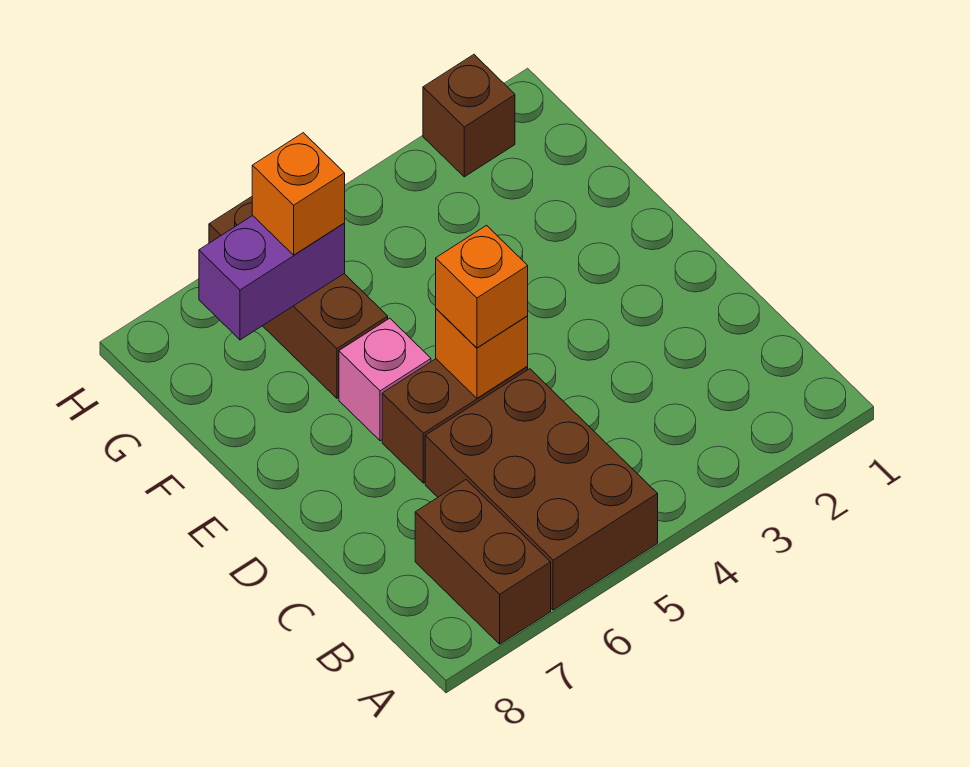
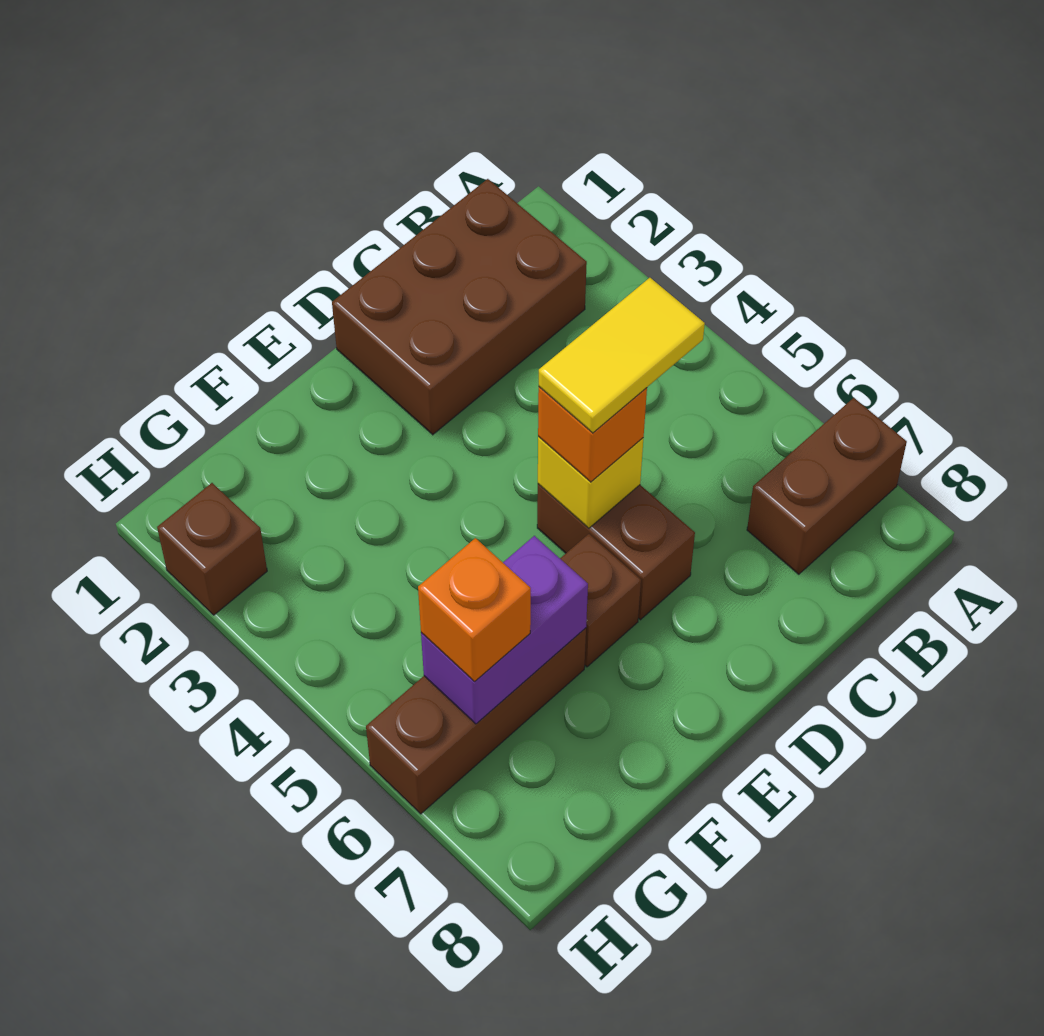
brown 2x3 brick [425,369,658,610] -> brown 2x3 brick moved to [332,179,587,435]
none -> yellow 1x2 tile [539,278,705,433]
orange 1x1 brick [436,309,528,398] -> yellow 1x1 brick [538,437,643,528]
pink 1x1 brick [339,318,431,441] -> brown 1x1 brick [560,534,641,667]
purple 1x2 brick [199,216,345,340] -> purple 1x2 brick turned to [421,536,588,724]

